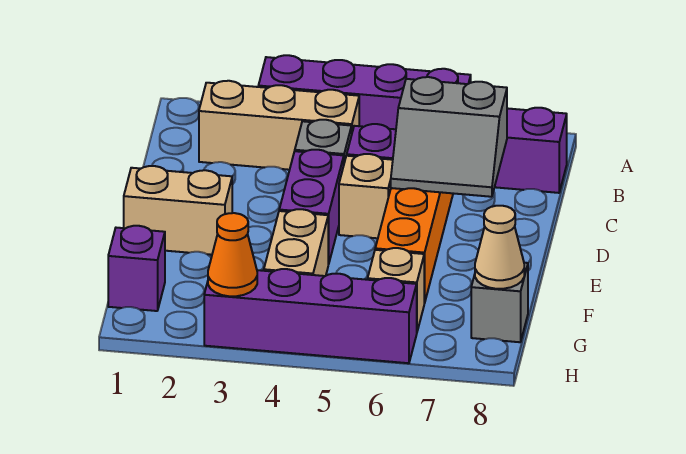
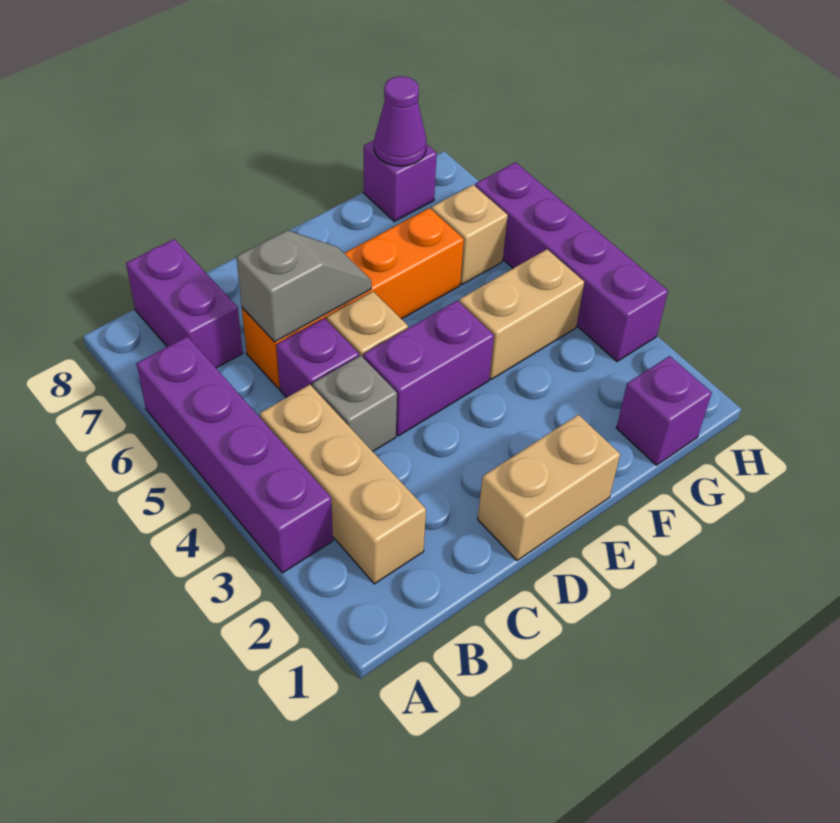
grey 2x2 slope [391,77,507,197] -> grey 1x2 slope [236,230,371,342]
tan 1x2 brick [124,166,232,255] -> tan 1x2 brick turned to [478,415,620,561]
grey 1x1 brick [471,263,528,342] -> purple 1x1 brick [364,140,437,221]
tan 1x1 cone [475,206,524,289] -> purple 1x1 cone [374,76,426,166]
orange 1x1 cone [208,213,257,296] -> none

